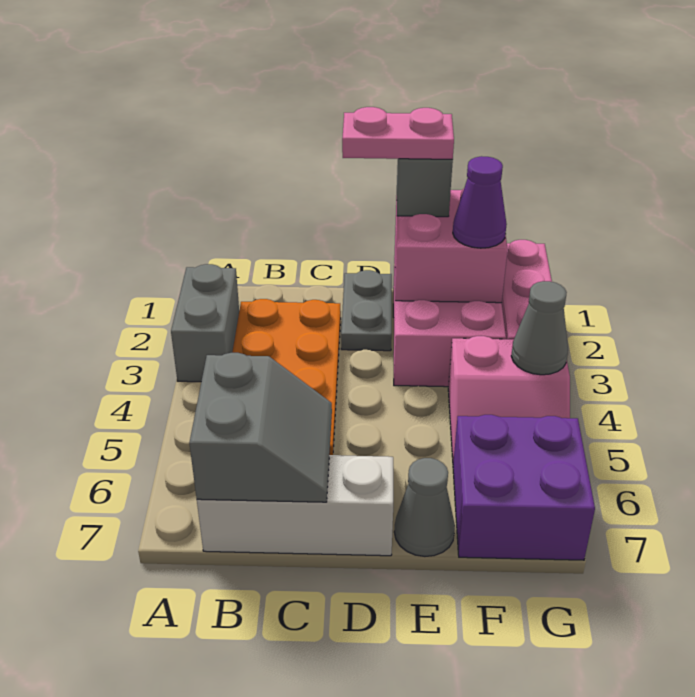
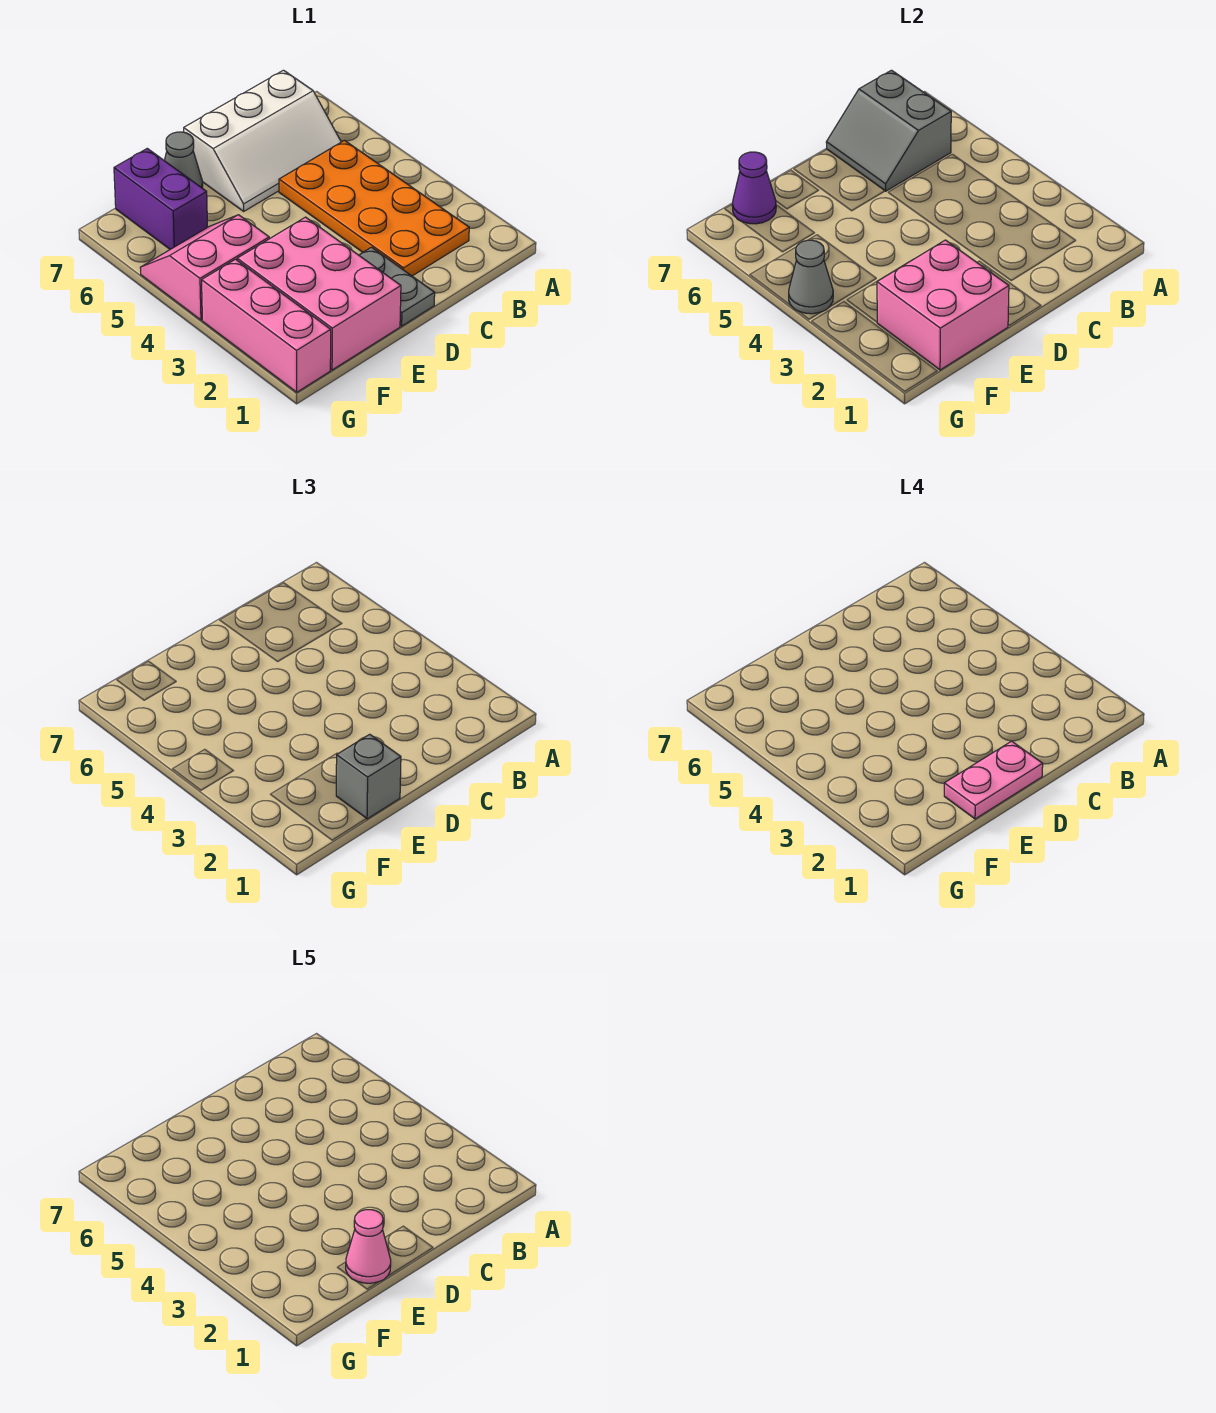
grey 1x2 brick [171,264,239,382] -> none
none -> pink 1x1 cone [346,1210,391,1283]
purple 1x1 cone [453,156,507,248] -> purple 1x1 cone moved to [732,152,776,224]
purple 2x2 brick [453,415,595,560] -> purple 1x2 brick [114,148,207,249]

